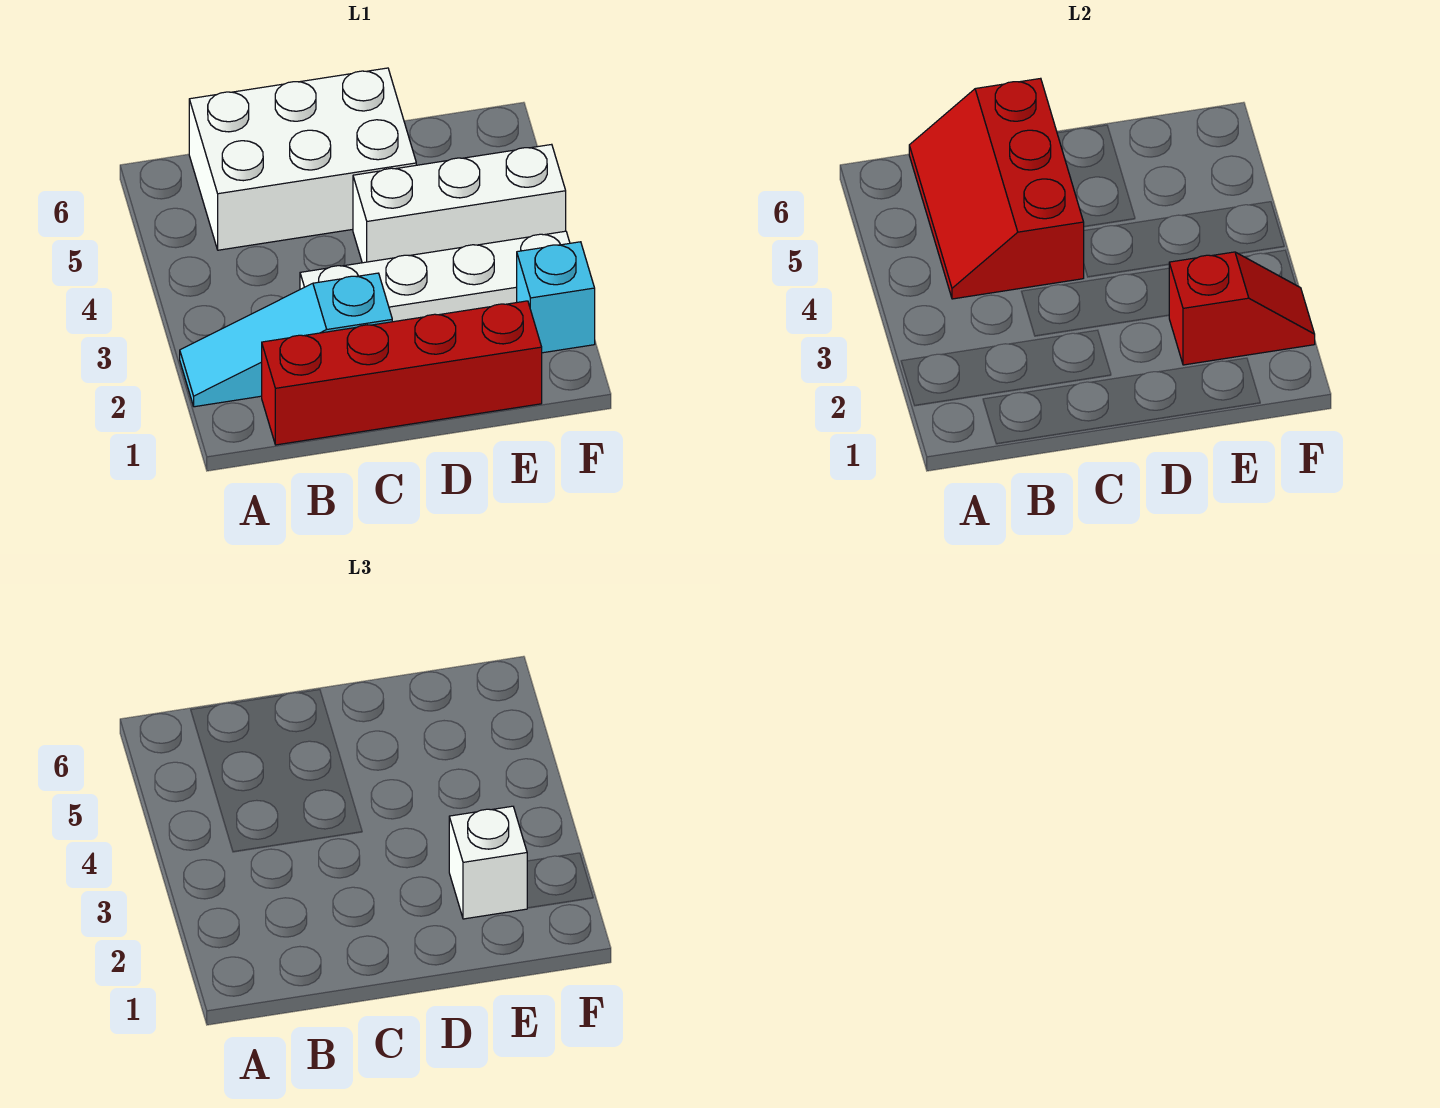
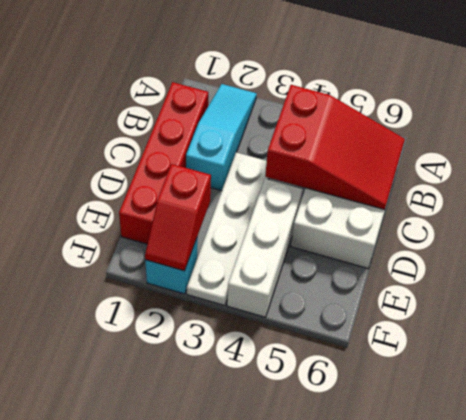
red 2x3 slope [909,78,1084,299] -> red 2x3 slope turned to [265,85,405,210]
white 1x1 brick [449,806,527,919] -> none

